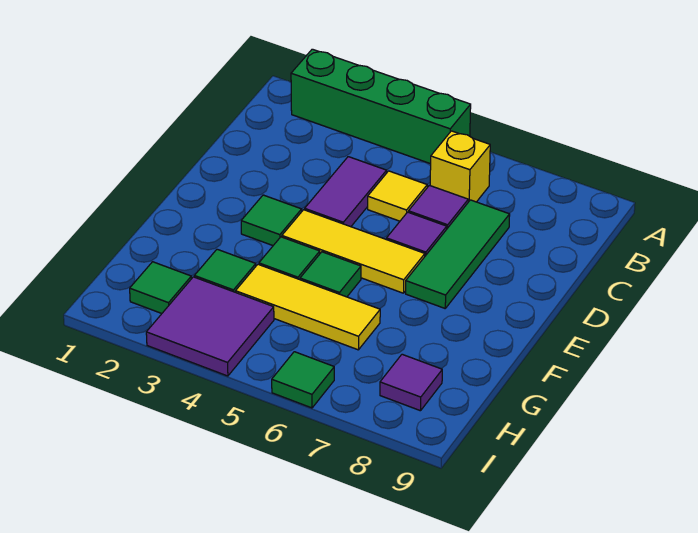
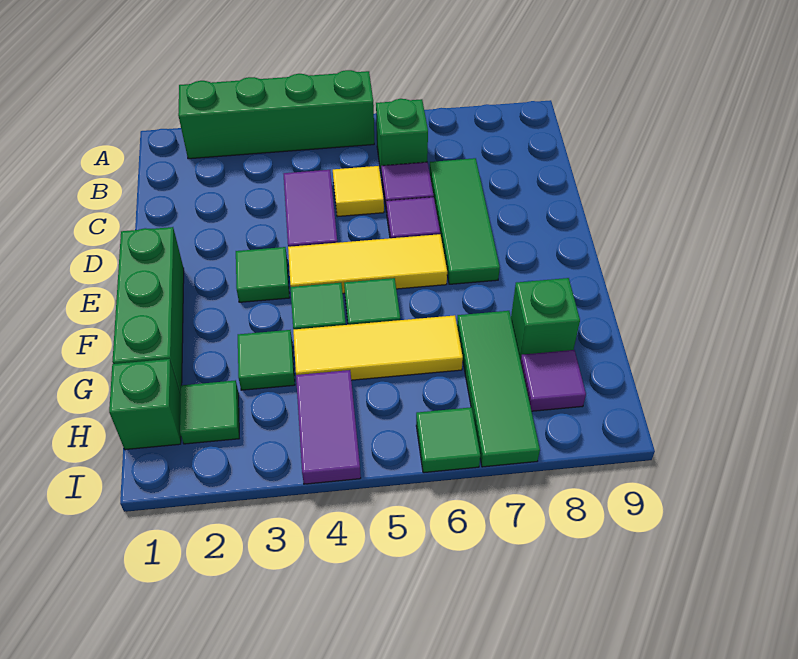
yellow 1x1 brick [430,131,490,202] -> green 1x1 brick [376,99,428,177]
none -> green 1x3 brick [112,227,184,394]
none -> green 1x3 tile [457,311,540,467]
none -> green 1x1 brick [511,278,580,361]
none -> green 1x1 brick [109,359,181,450]
purple 2x2 tile [146,277,274,376] -> purple 1x2 tile [296,370,361,484]

